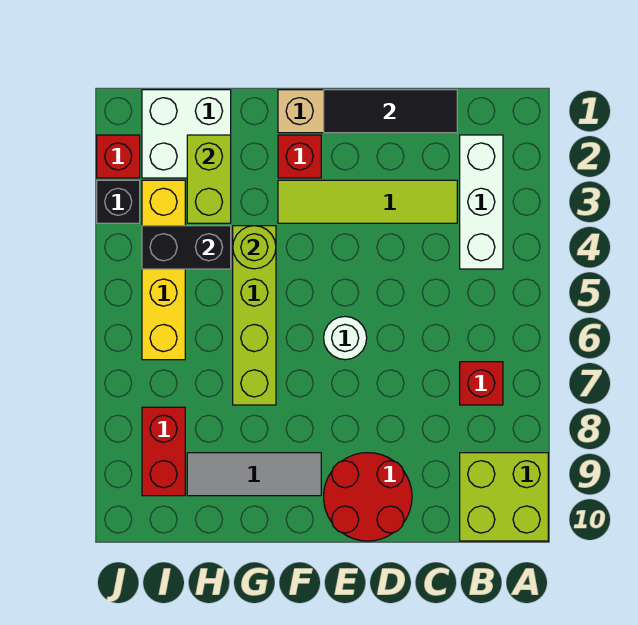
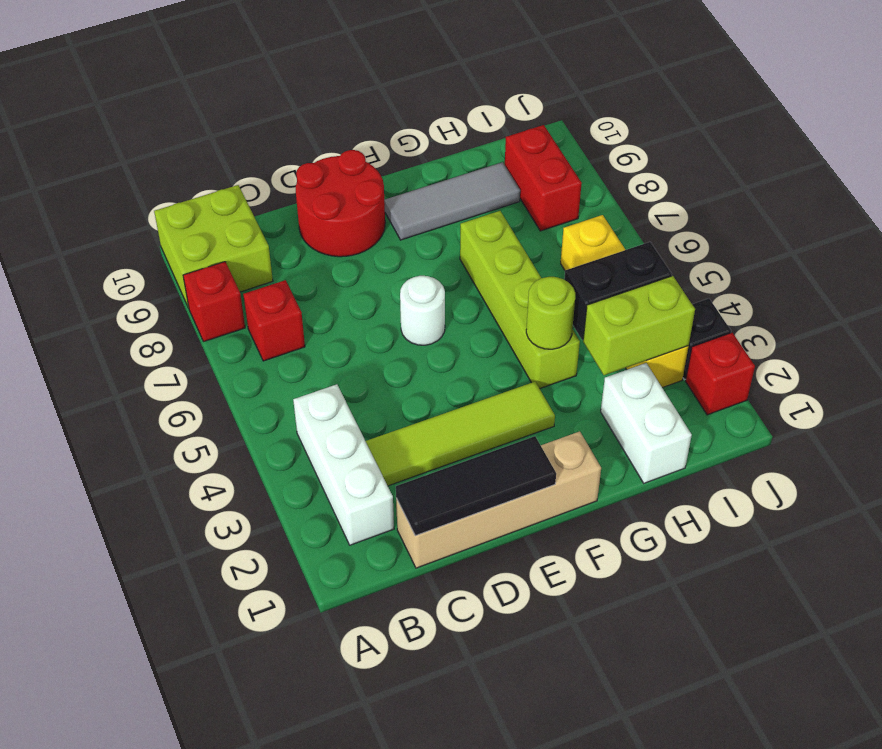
red 1x1 brick [278,135,321,178] -> red 1x1 brick moved to [183,262,245,342]
white 2x2 brick [142,90,231,178] -> white 1x2 brick [601,363,692,483]
lime 1x2 brick [187,135,231,223] -> lime 1x2 brick turned to [583,276,695,375]

